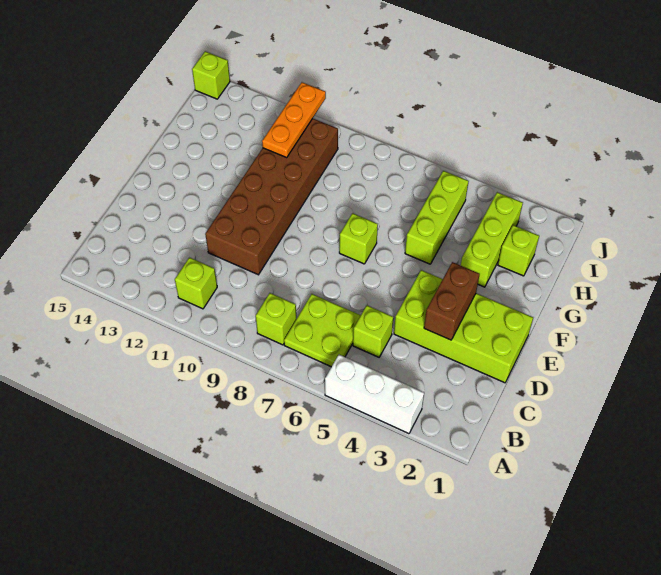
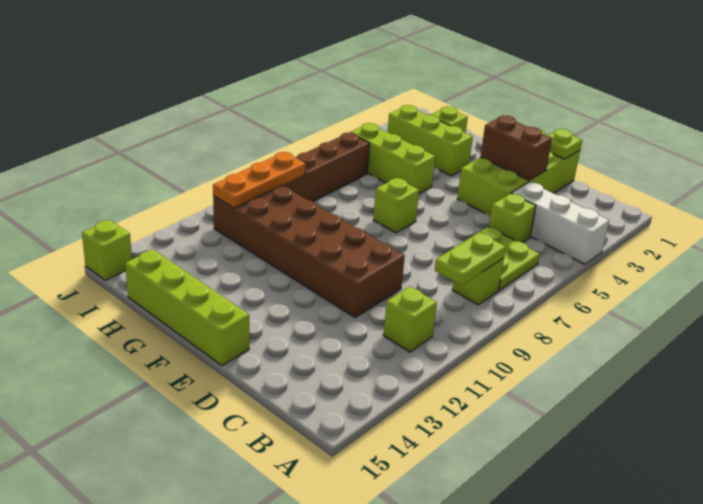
white 1x3 brick [325,355,424,434] -> white 1x3 brick turned to [512,182,609,264]
none -> lime 1x2 plate [435,233,506,286]
none -> lime 1x1 plate [547,129,582,159]
none -> lime 1x4 brick [125,249,249,366]
orange 1x3 plate [262,82,326,157] -> orange 1x3 plate turned to [213,152,305,208]
none -> brown 1x3 brick [285,133,370,201]

